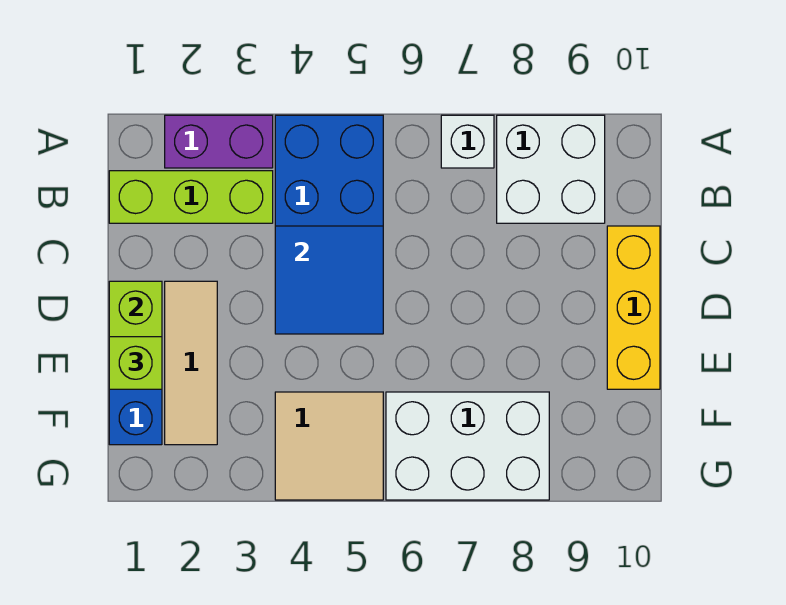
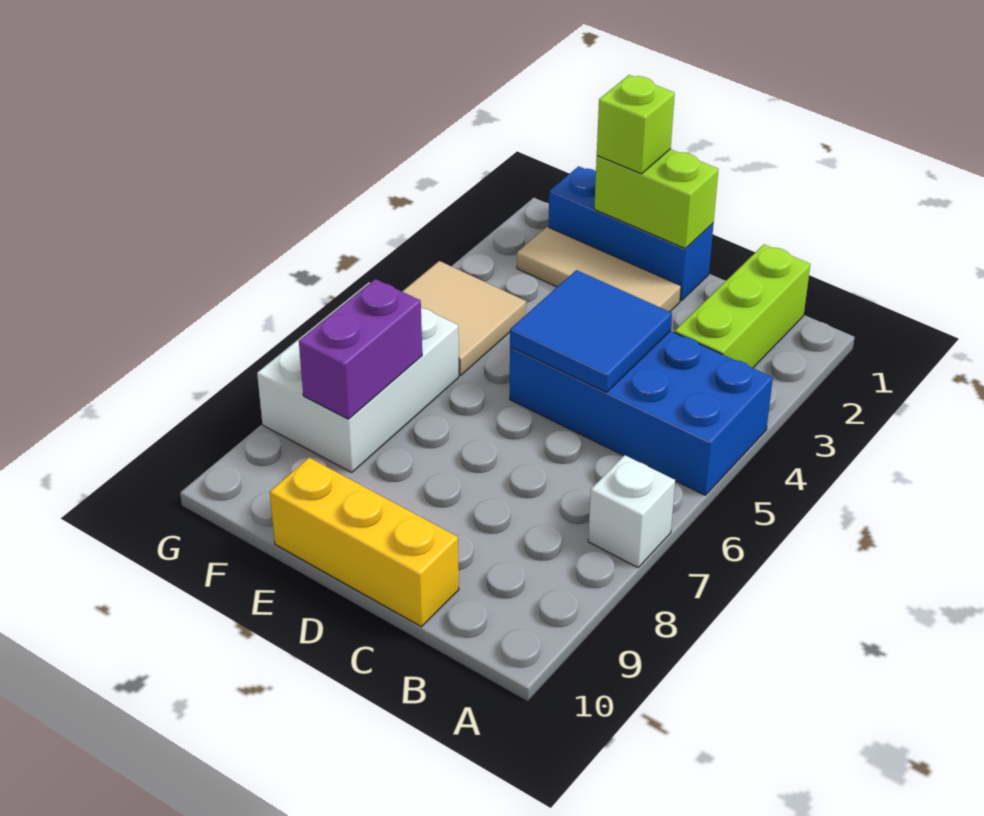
purple 1x2 brick [165,115,273,168] -> purple 1x2 brick moved to [299,279,422,419]
white 2x2 brick [497,115,605,223] -> none

